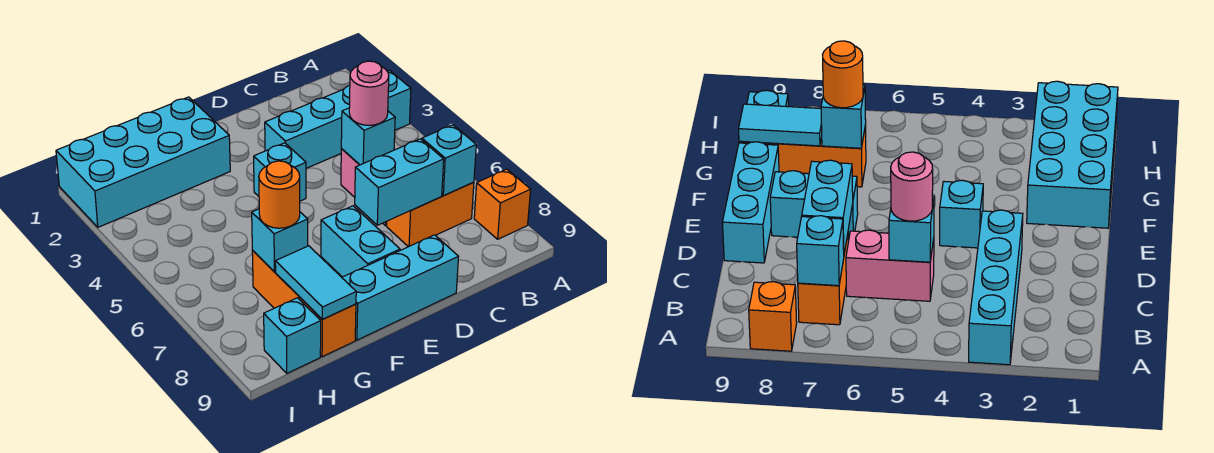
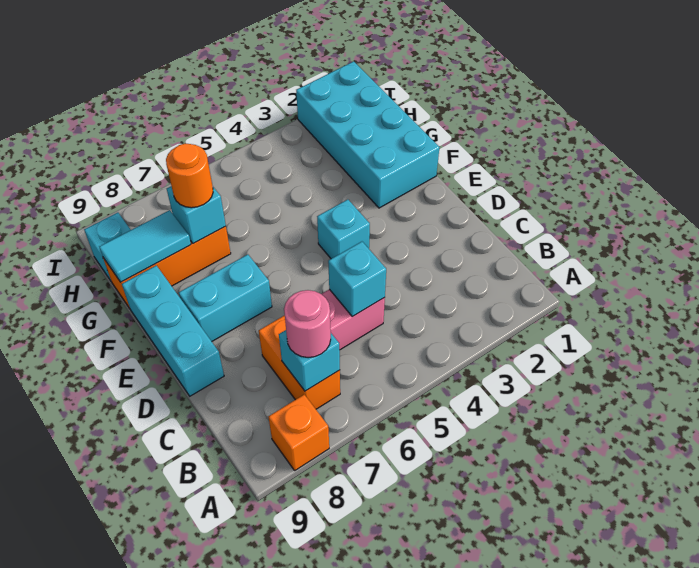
cyan 1x4 brick [265,70,411,168] -> none
pink 1x1 round brick [349,61,389,125] -> pink 1x1 round brick moved to [284,290,331,358]
cyan 1x2 brick [355,139,444,225] -> none

